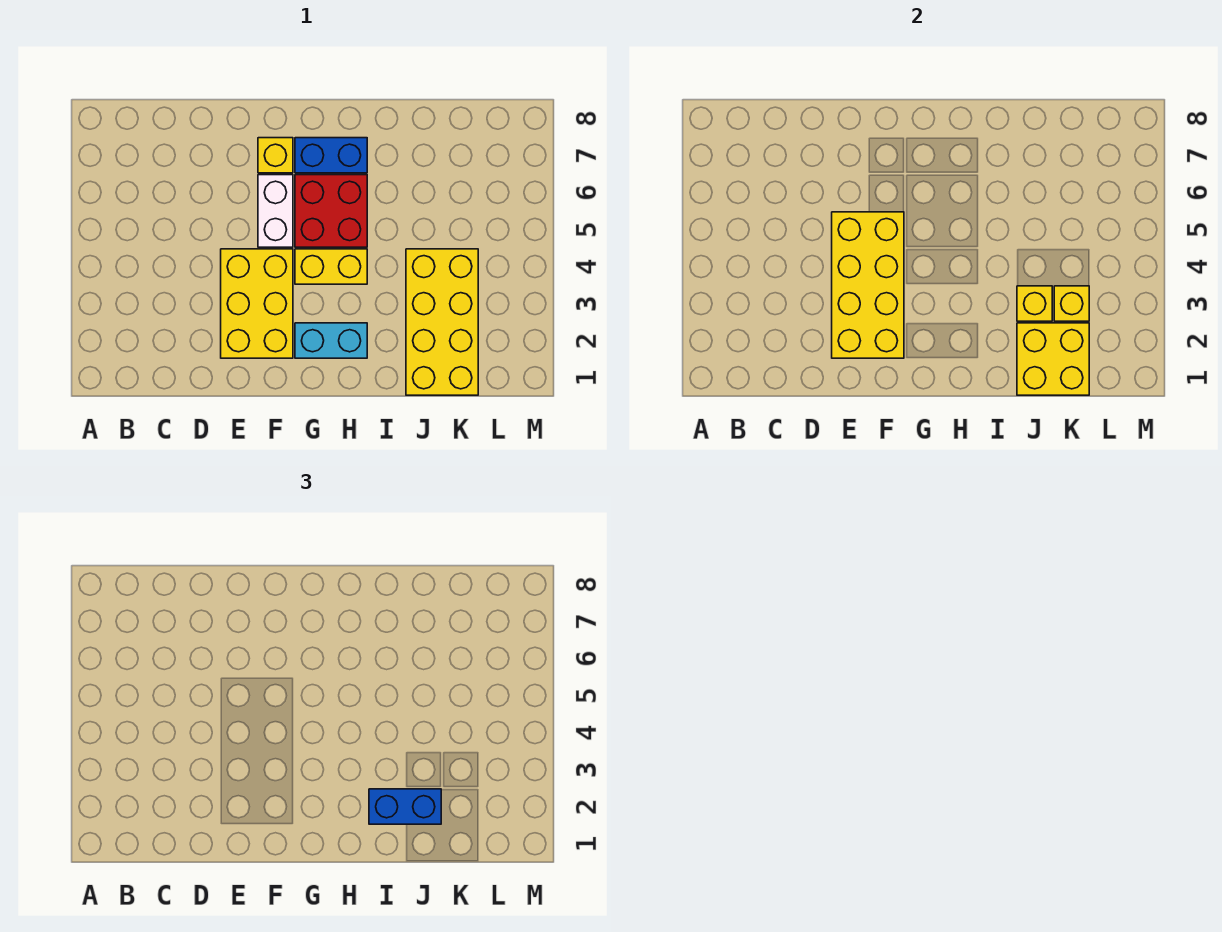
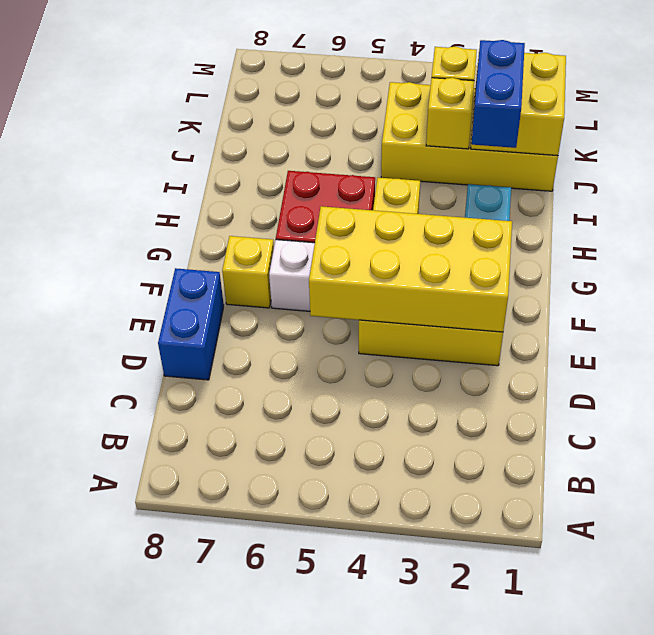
blue 1x2 brick [295,138,367,173] -> blue 1x2 brick moved to [158,268,224,380]

